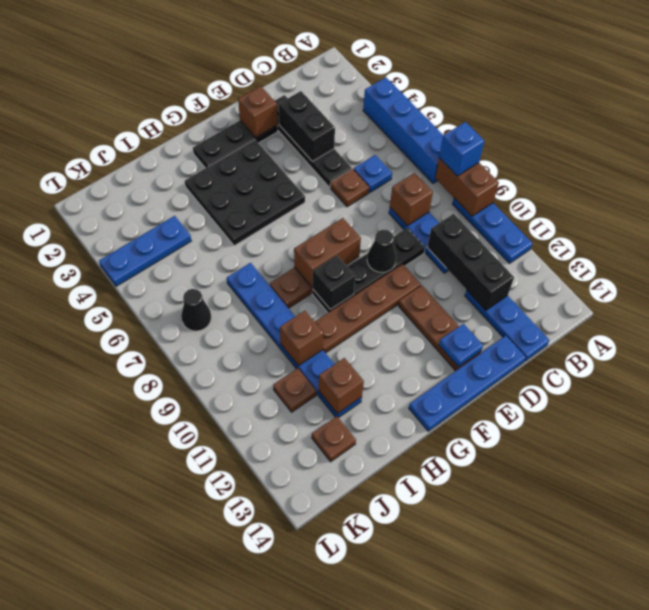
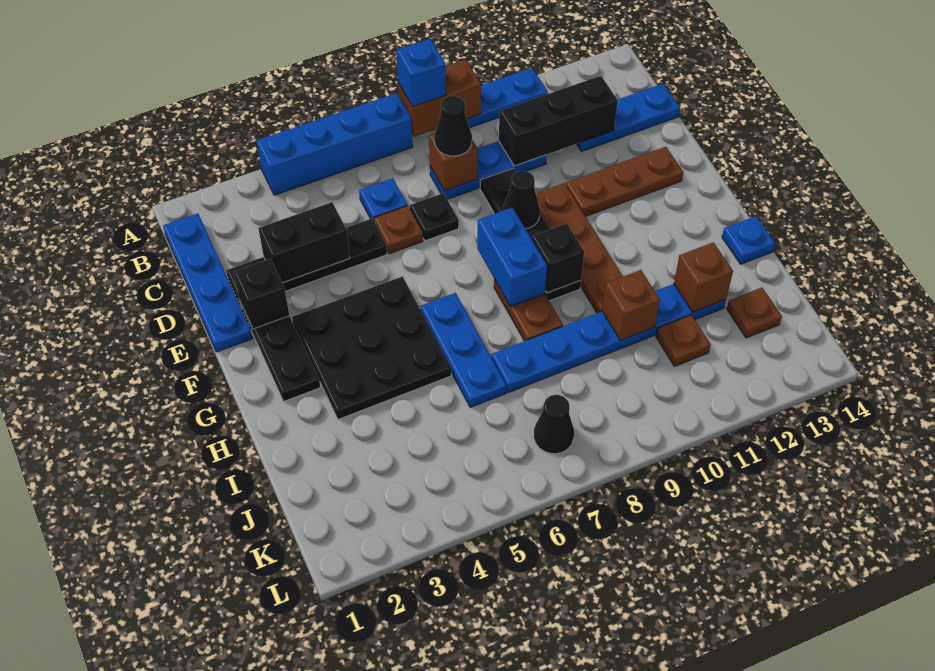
none -> black 1x1 cone [435,96,472,156]
none -> black 1x1 plate [410,193,459,241]
blue 1x4 plate [409,336,526,431] -> blue 1x4 plate moved to [163,213,253,352]
brown 1x1 brick [238,86,277,138] -> black 1x1 brick [234,259,289,329]
blue 1x1 plate [439,324,483,367] -> blue 1x1 plate moved to [722,216,775,264]
brown 1x2 brick [294,218,361,287] -> blue 1x2 brick [477,207,547,307]
blue 1x3 plate [99,216,191,286] -> blue 1x3 plate moved to [421,293,506,408]

